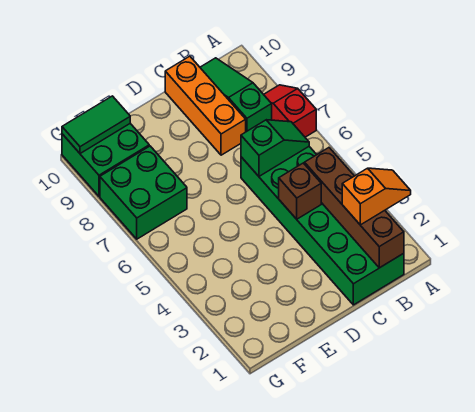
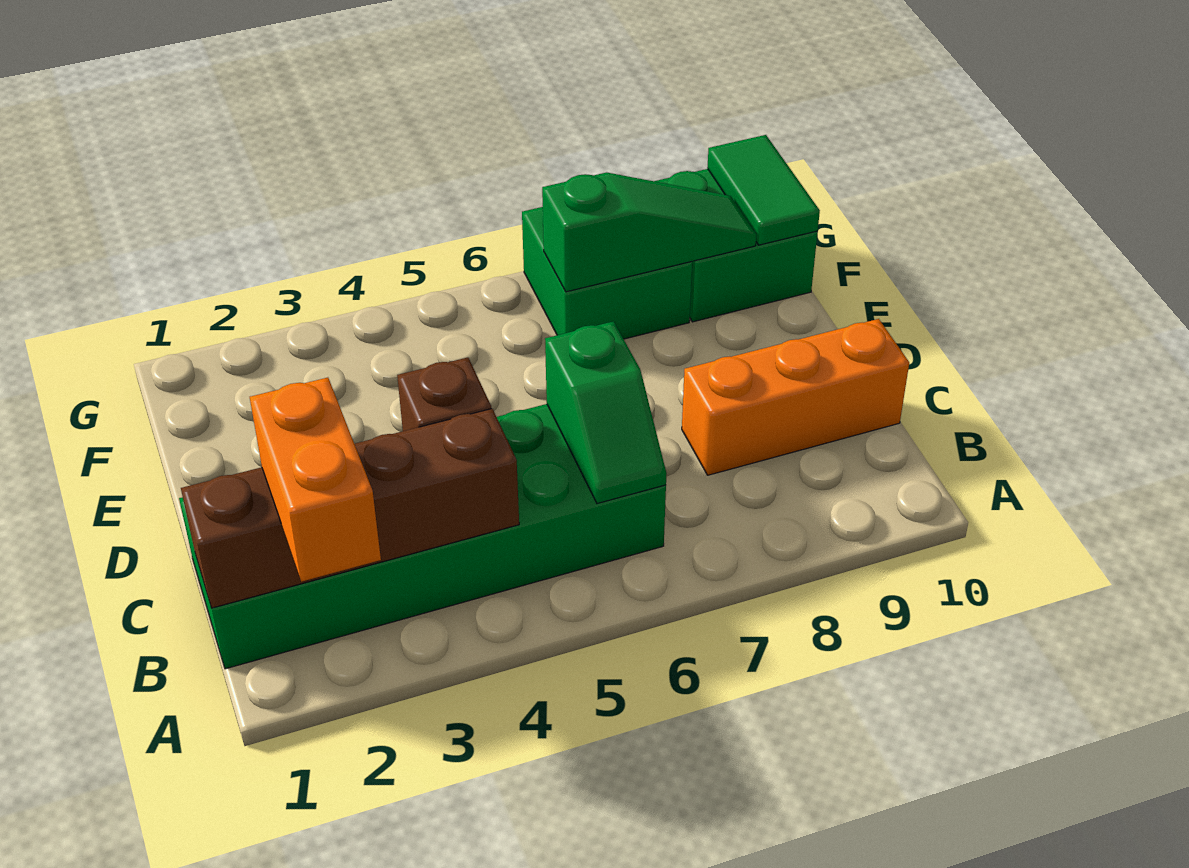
orange 1x2 slope [342,168,411,225] -> orange 1x2 brick [250,378,381,582]
red 1x2 slope [264,85,316,137] -> none
green 1x3 slope [200,58,272,132] -> green 1x3 slope moved to [542,172,756,292]

